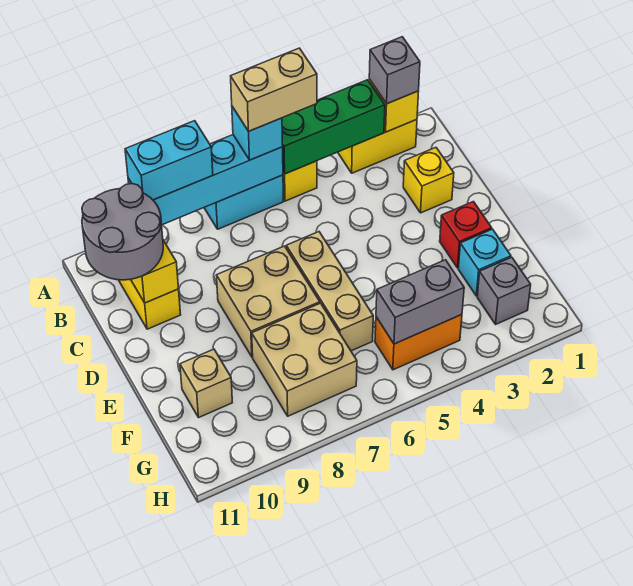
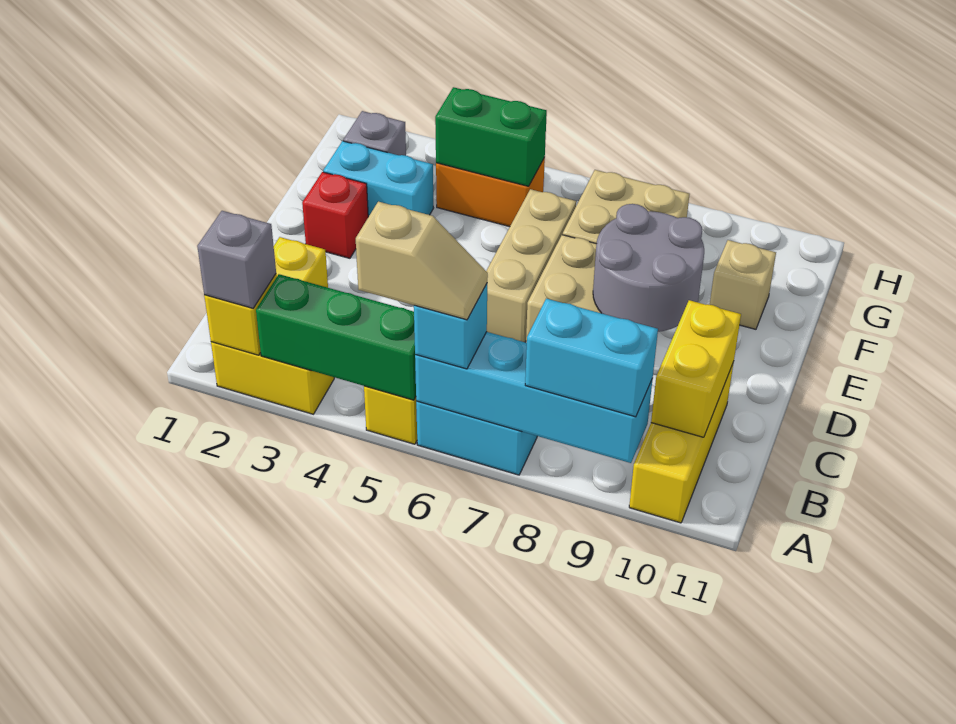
tan 1x2 brick [231,48,317,131] -> tan 1x2 slope [356,202,488,320]
grey 2x2 round brick [82,183,163,280] -> grey 2x2 round brick moved to [593,204,704,332]
cyan 1x1 brick [458,229,511,296] -> cyan 1x2 brick [323,141,433,217]
grey 1x2 brick [376,260,464,344] -> green 1x2 brick [435,87,547,186]

